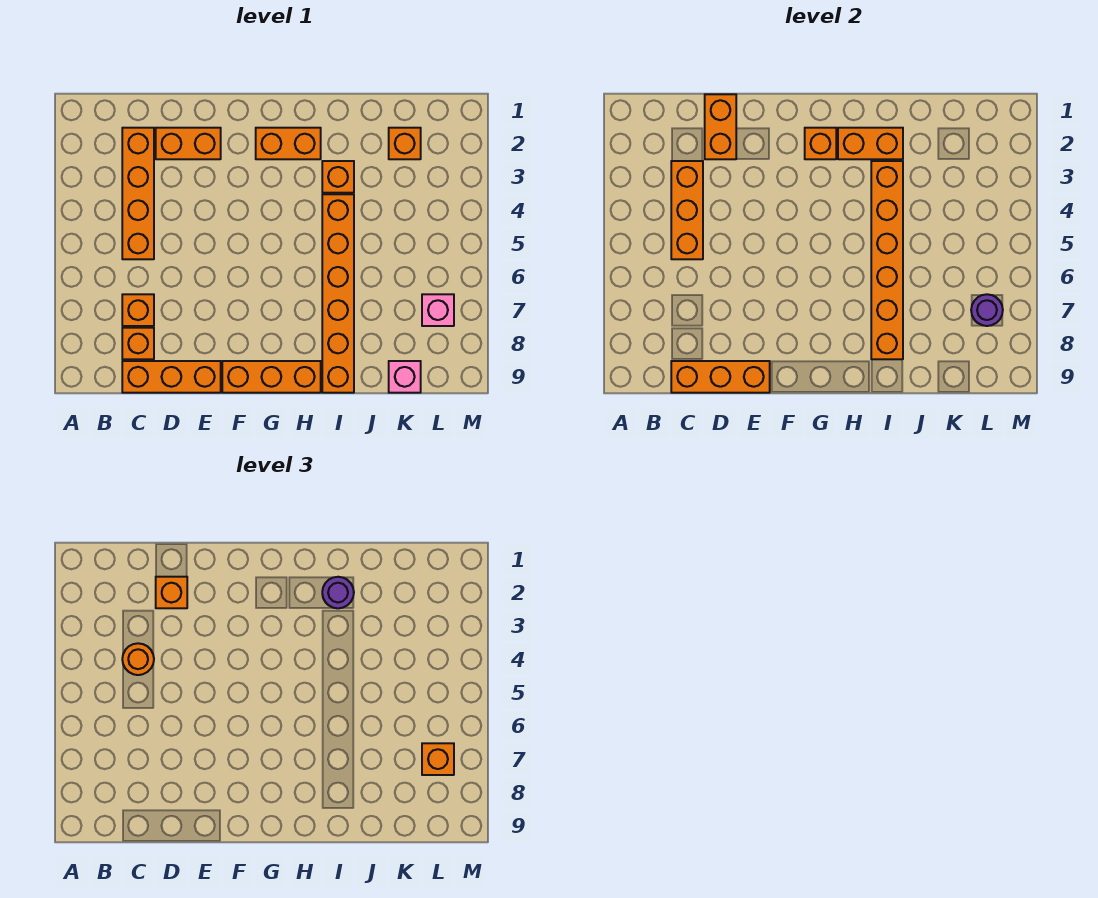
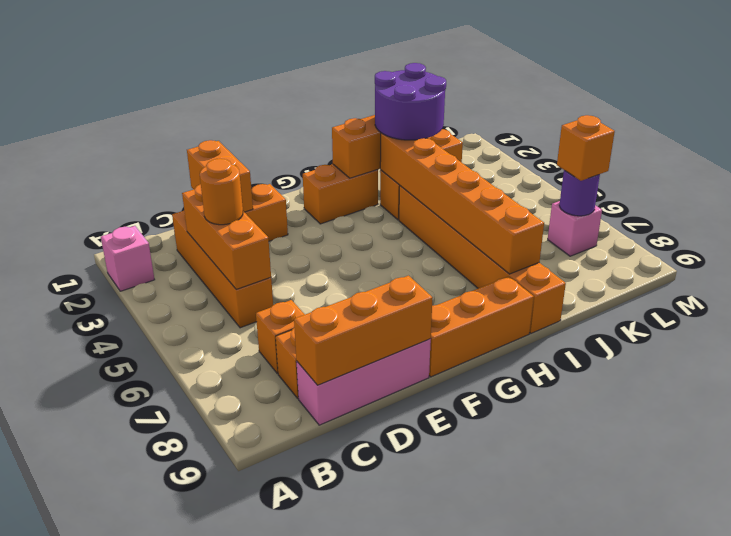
orange 1x3 brick [122,361,221,393] -> pink 1x3 brick [296,339,431,425]
orange 1x1 brick [156,577,187,608] -> none
orange 1x1 brick [805,128,836,159] -> none
purple 1x1 round brick [322,577,354,608] -> purple 2x2 round brick [375,63,446,140]
pink 1x1 brick [389,361,421,393] -> pink 1x1 brick moved to [101,226,155,291]

